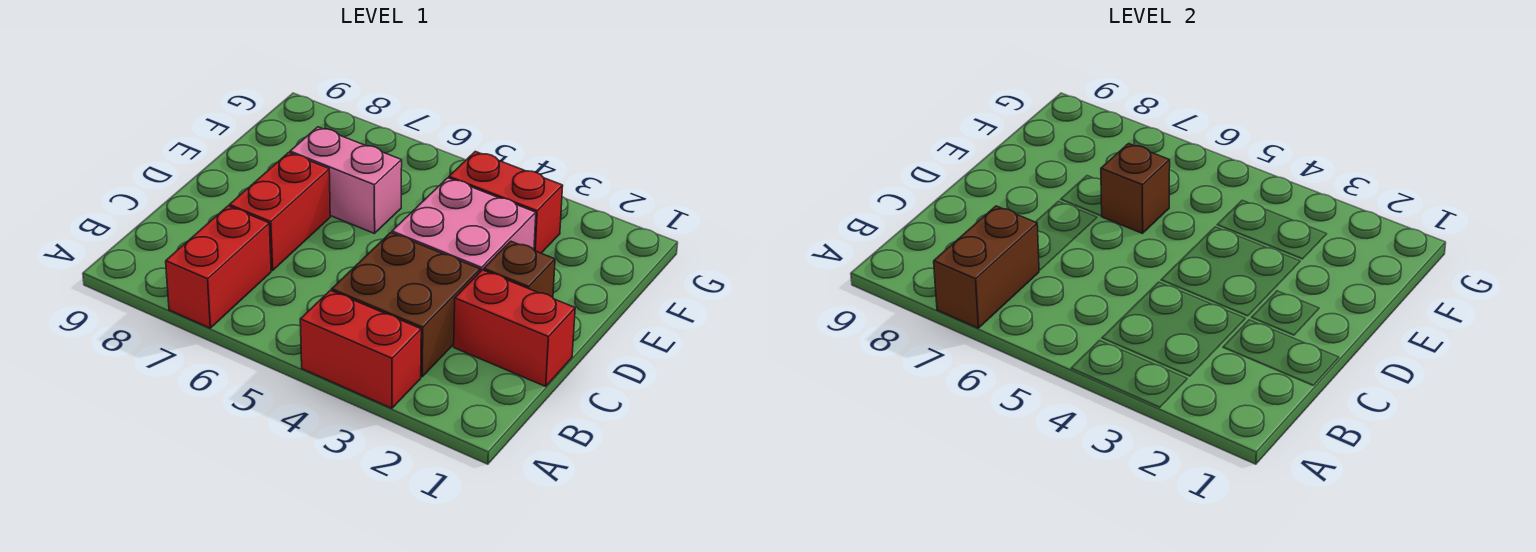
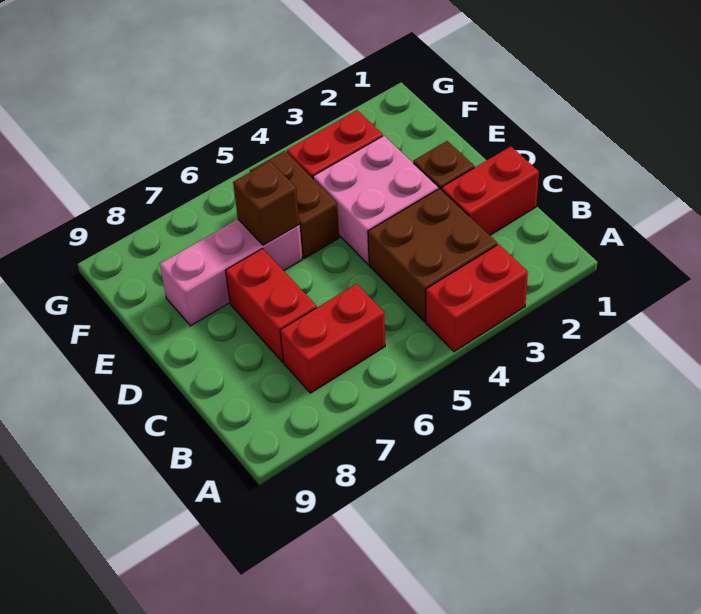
red 1x2 brick [166,206,271,328] -> red 1x2 brick turned to [280,284,385,393]
brown 1x2 brick [934,206,1039,328] -> brown 1x2 brick moved to [250,151,339,258]
pink 1x2 brick [290,127,402,234] -> pink 1x3 brick [160,219,303,326]

